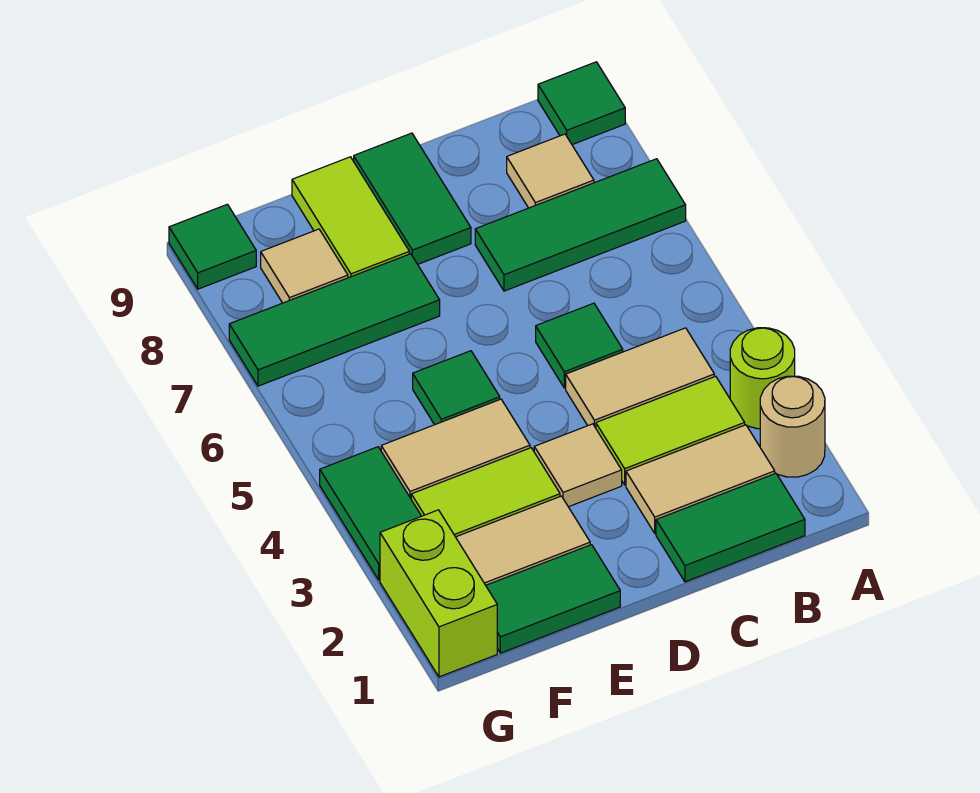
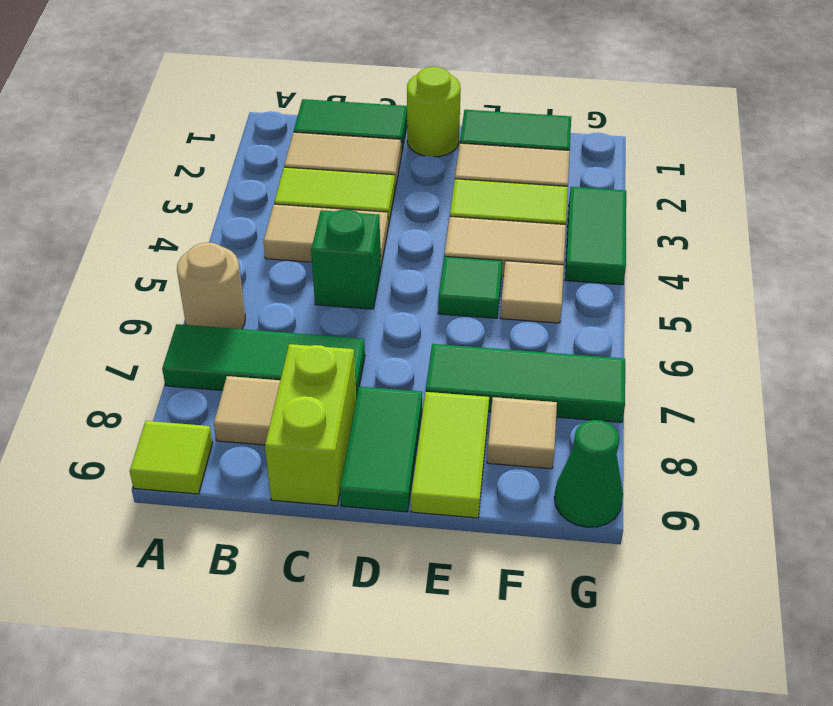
tan 1x1 round brick [760,376,825,477] -> tan 1x1 round brick moved to [177,243,245,329]
lime 1x1 round brick [730,328,795,429] -> lime 1x1 round brick moved to [407,67,461,157]
green 1x1 tile [538,62,625,145] -> lime 1x1 tile [130,421,212,494]
green 1x1 tile [536,303,623,388] -> green 1x1 brick [311,209,381,309]
tan 1x1 tile [534,424,622,507] -> tan 1x1 tile moved to [501,261,564,323]
lime 1x2 brick [380,510,497,677] -> lime 1x2 brick moved to [265,344,356,506]
green 1x1 tile [169,204,256,289] -> green 1x1 cone [554,420,623,527]

